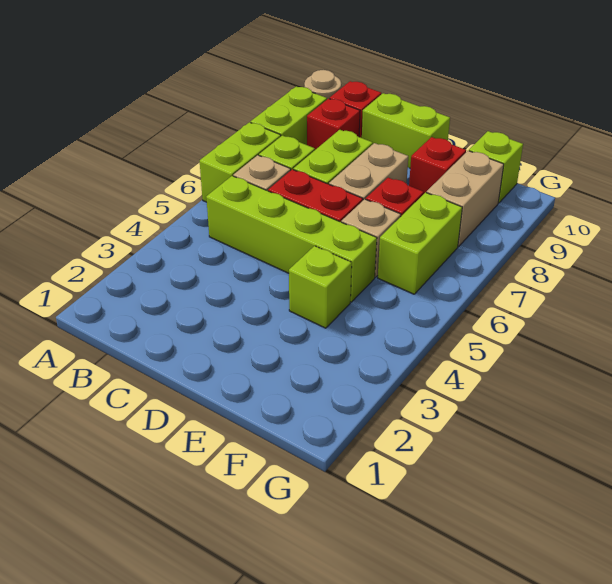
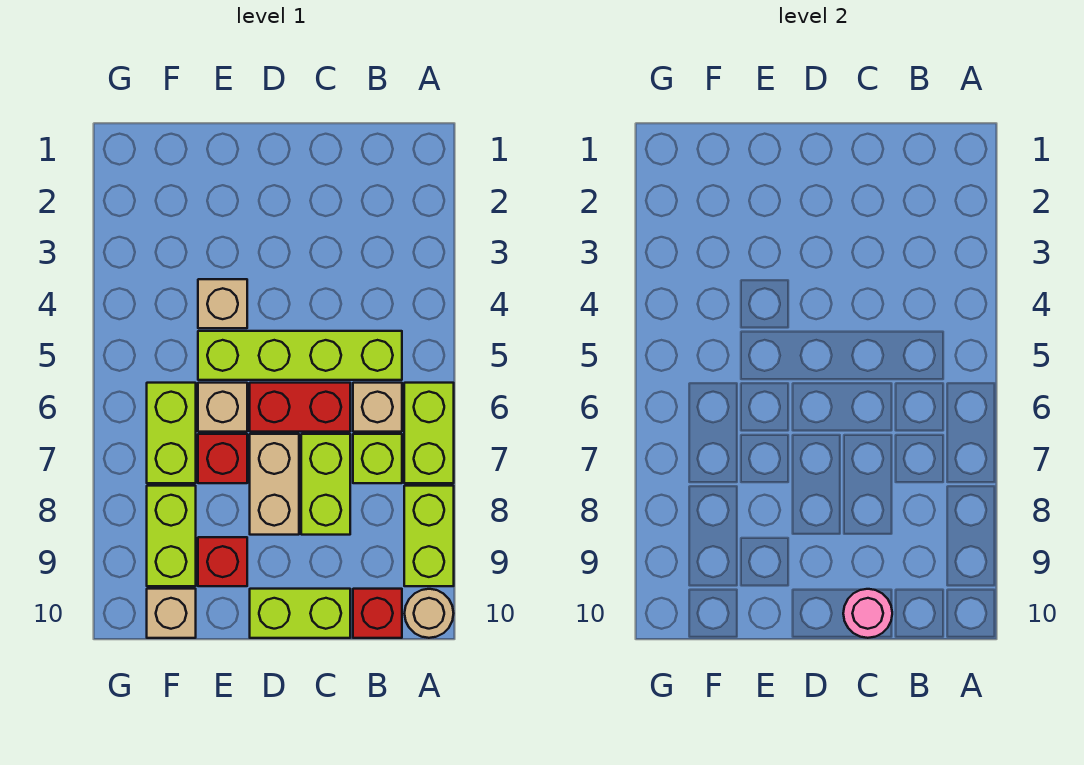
red 1x1 brick [307,99,360,150] -> none
none -> pink 1x1 round brick [843,589,892,638]
lime 1x1 brick [289,246,352,328] -> tan 1x1 brick [198,279,247,328]
tan 1x2 brick [426,151,504,247] -> lime 1x2 brick [147,486,196,586]
lime 1x1 brick [469,131,523,203] -> tan 1x1 brick [147,589,196,638]

